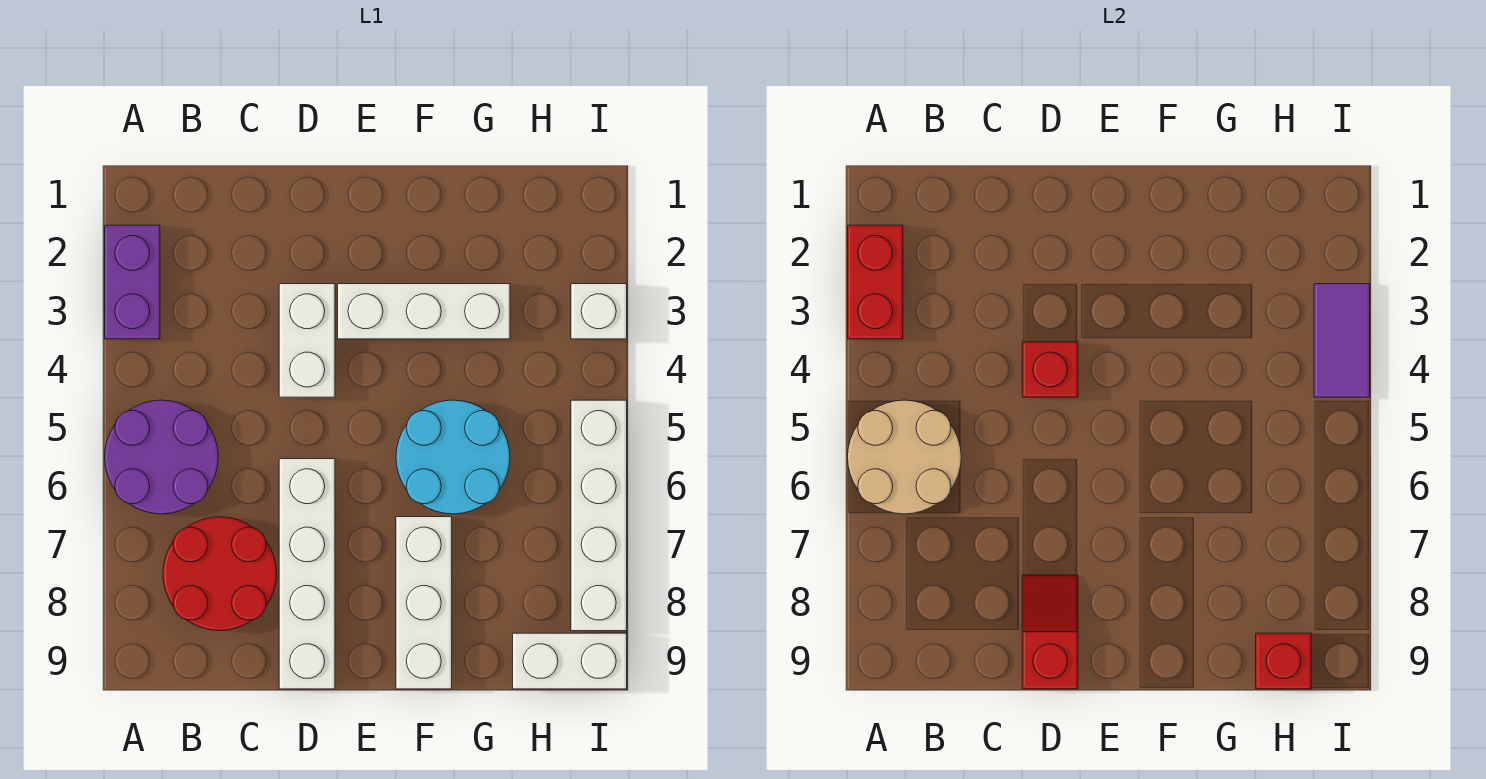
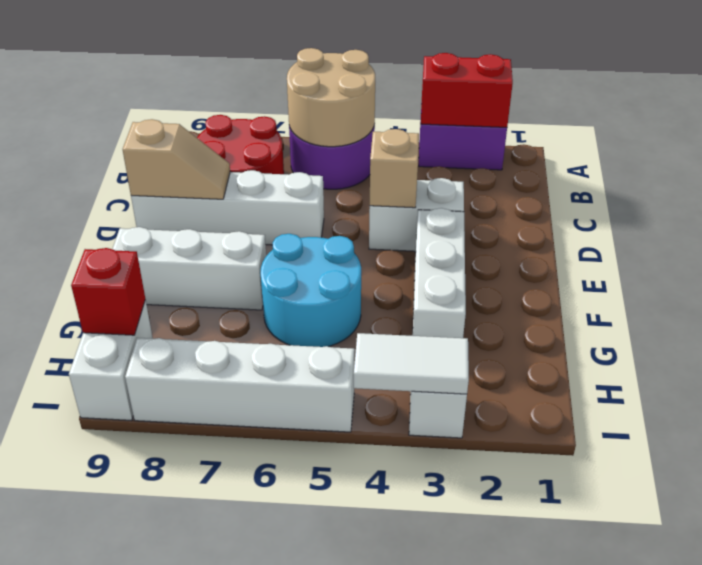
red 1x1 brick [1022,342,1078,397] -> tan 1x1 brick [370,129,419,208]
red 1x2 slope [1022,575,1078,689] -> tan 1x2 slope [123,119,230,199]
purple 1x2 tile [1314,284,1370,397] -> white 1x2 tile [354,333,469,394]

